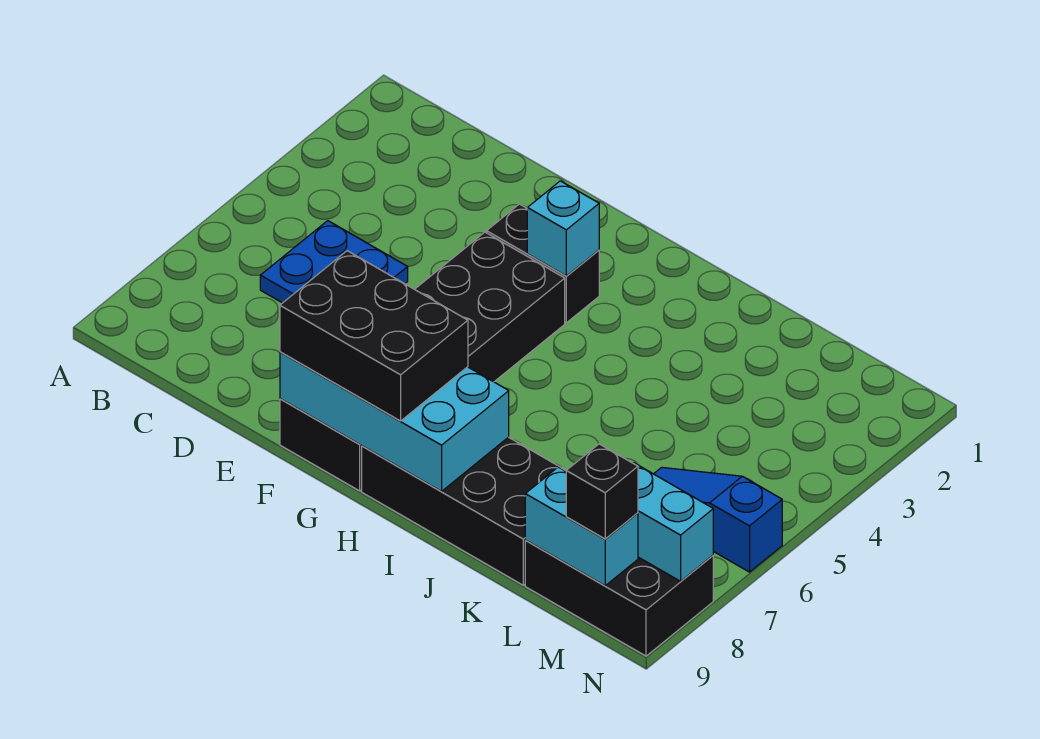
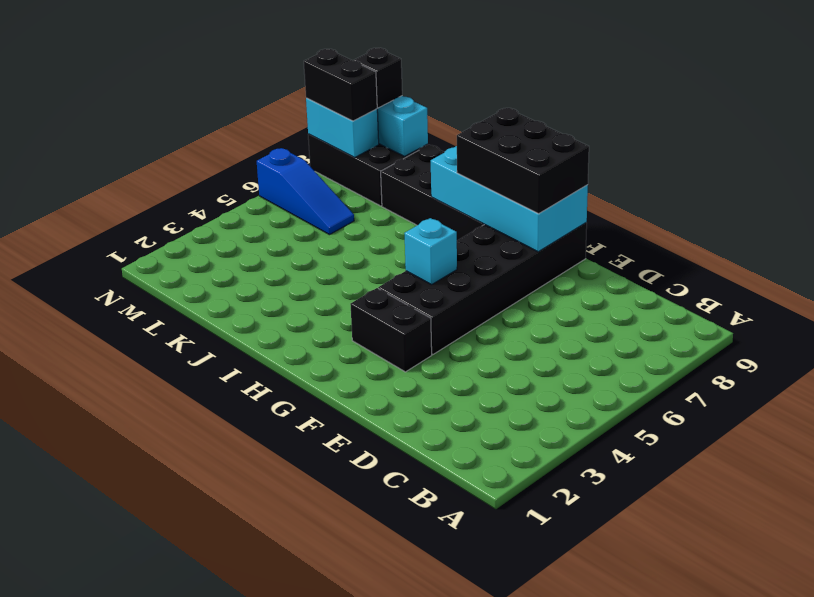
blue 2x2 plate [260,221,408,303] -> none
cyan 1x1 brick [527,181,599,276] -> cyan 1x1 brick moved to [404,218,457,285]
none -> black 1x2 brick [304,49,377,121]

